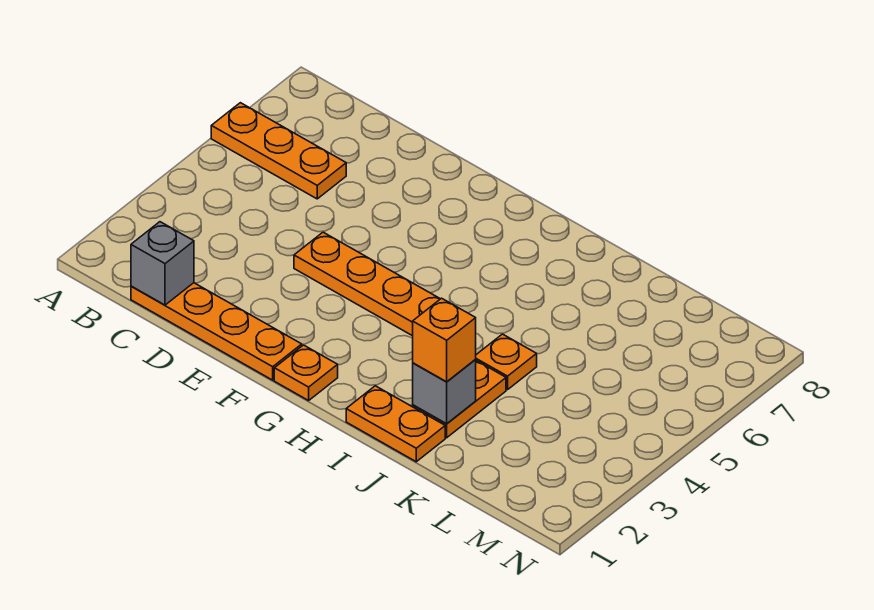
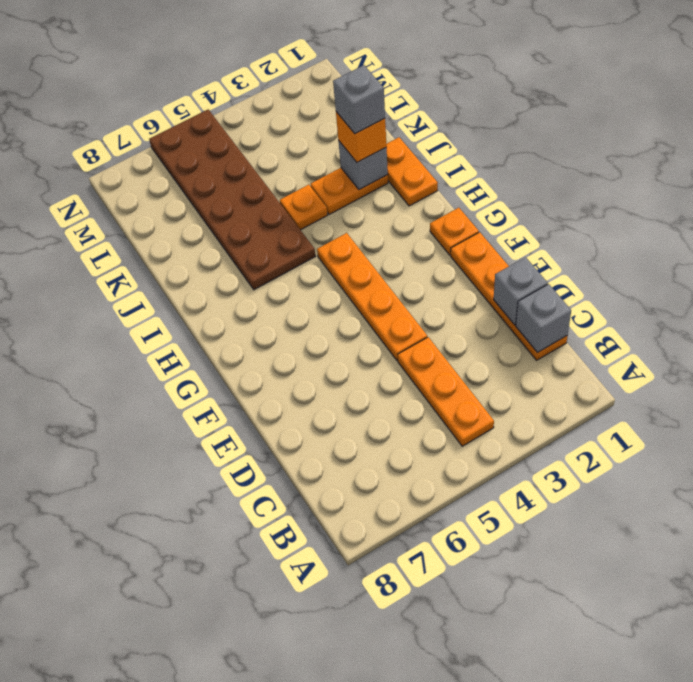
orange 1x3 plate [211,103,346,199] -> orange 1x3 plate moved to [398,337,494,446]
none -> grey 1x1 brick [494,257,548,325]
none -> brown 2x6 plate [149,109,315,290]
none -> grey 1x1 brick [333,65,385,134]

